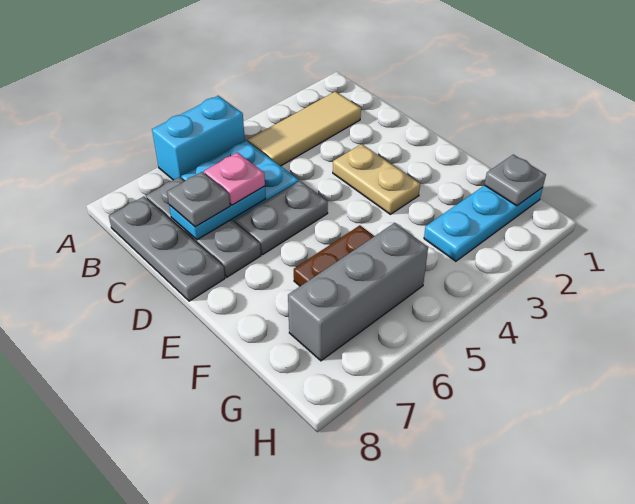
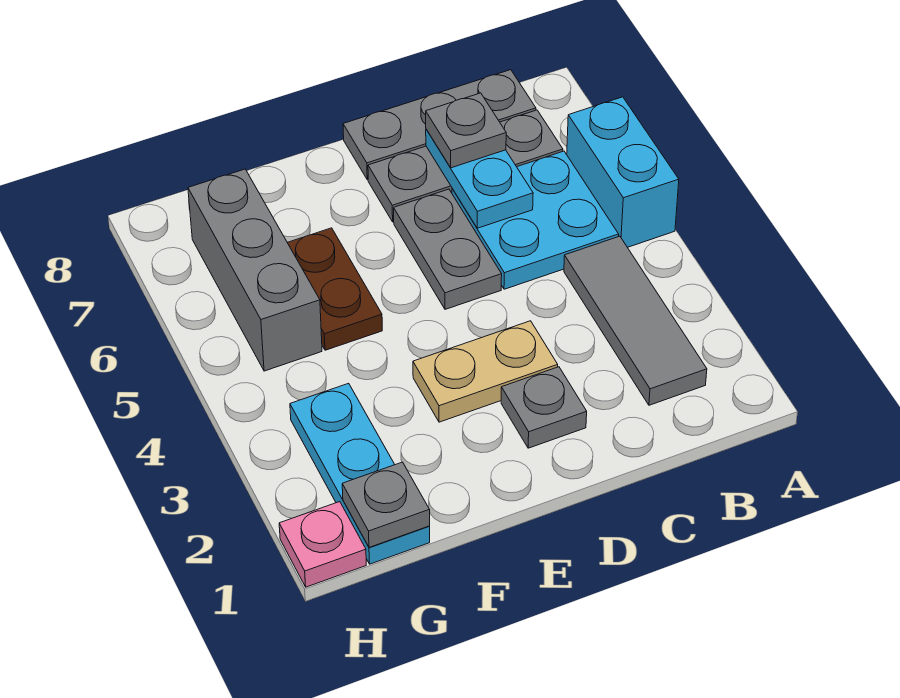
tan 1x3 tile [248,91,361,166] -> grey 1x3 tile [564,236,707,405]
pink 1x1 plate [204,152,265,205] -> pink 1x1 plate moved to [279,502,366,587]
none -> grey 1x1 plate [501,367,587,448]

